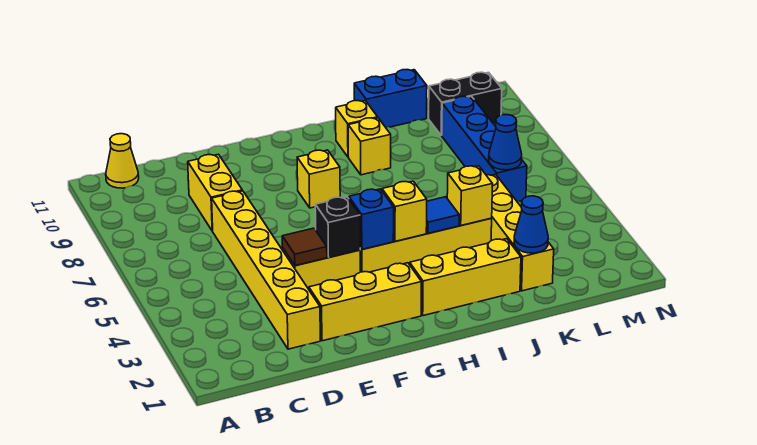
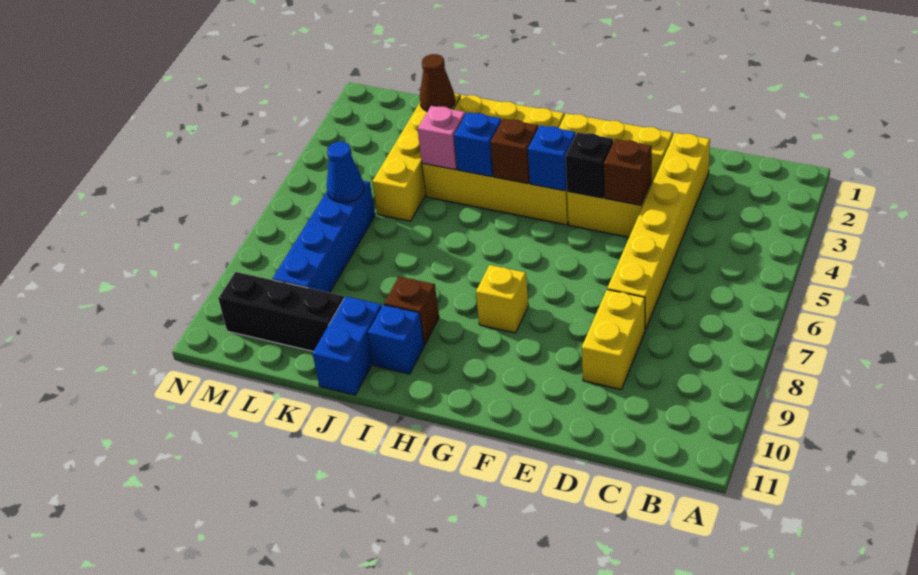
yellow 1x1 cone [106,134,139,188] -> none
brown 1x1 tile [282,228,327,266] -> brown 1x1 brick [604,139,652,205]
yellow 1x1 brick [382,181,427,241] -> brown 1x1 brick [490,119,538,184]
blue 1x1 tile [426,197,459,233] -> blue 1x1 brick [454,112,502,177]
yellow 1x1 brick [348,118,391,175] -> brown 1x1 brick [384,276,439,345]
yellow 1x1 brick [336,101,378,157] -> blue 1x1 brick [368,305,424,374]
yellow 1x1 brick [447,166,493,226] -> pink 1x1 brick [418,106,465,170]
blue 1x2 brick [354,70,427,127] -> blue 1x2 brick turned to [312,296,382,395]
blue 1x1 cone [514,196,548,253] -> brown 1x1 cone [420,54,455,111]
black 1x2 brick [429,72,502,135] -> black 1x3 brick [218,272,344,351]

